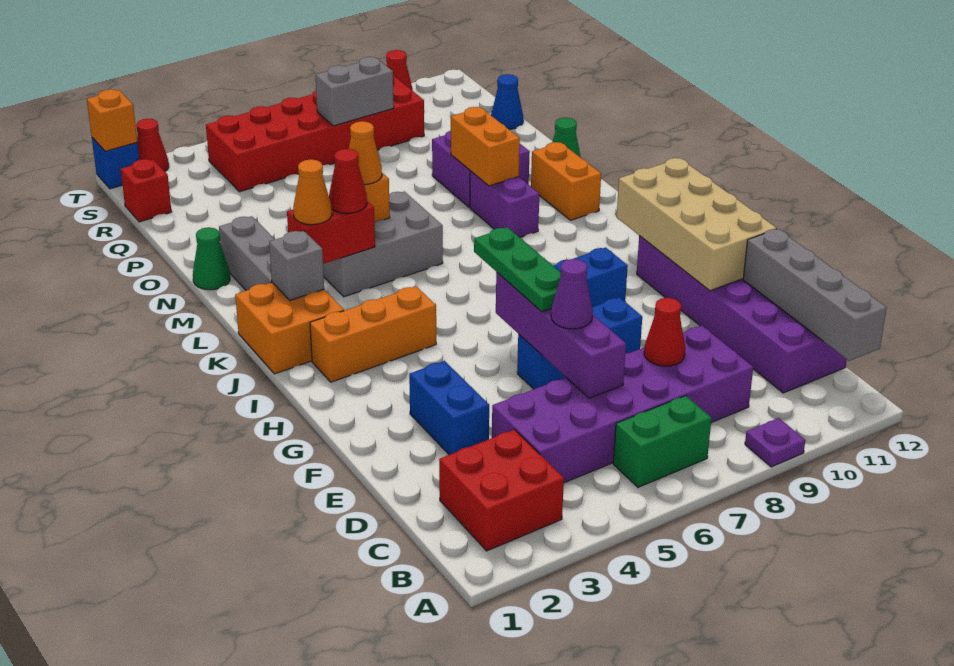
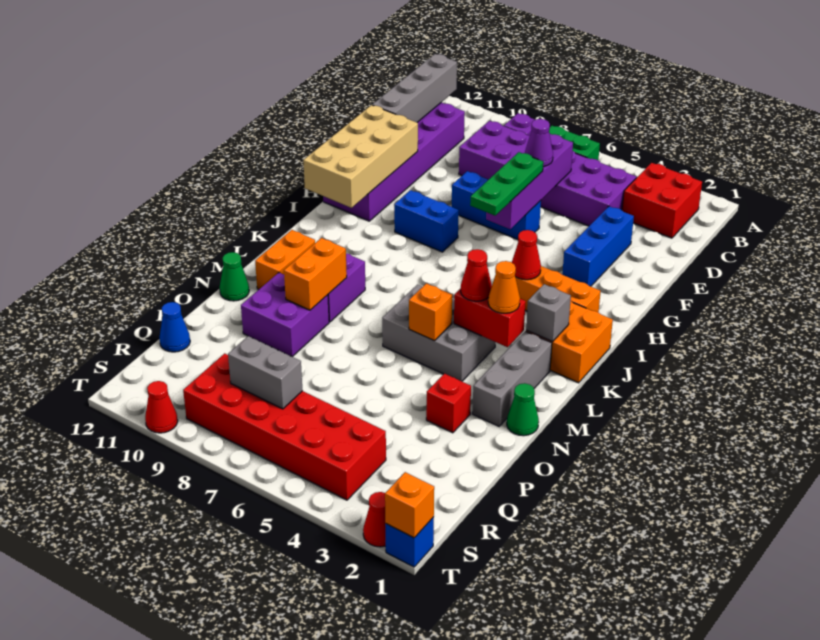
red 1x1 cone [644,298,685,366] -> red 1x1 cone moved to [512,230,541,280]
blue 1x2 brick [409,361,489,455] -> blue 1x3 brick [562,206,634,286]
orange 1x1 cone [349,121,382,185] -> none
red 1x1 brick [121,159,171,222] -> red 1x1 brick moved to [426,374,471,433]

